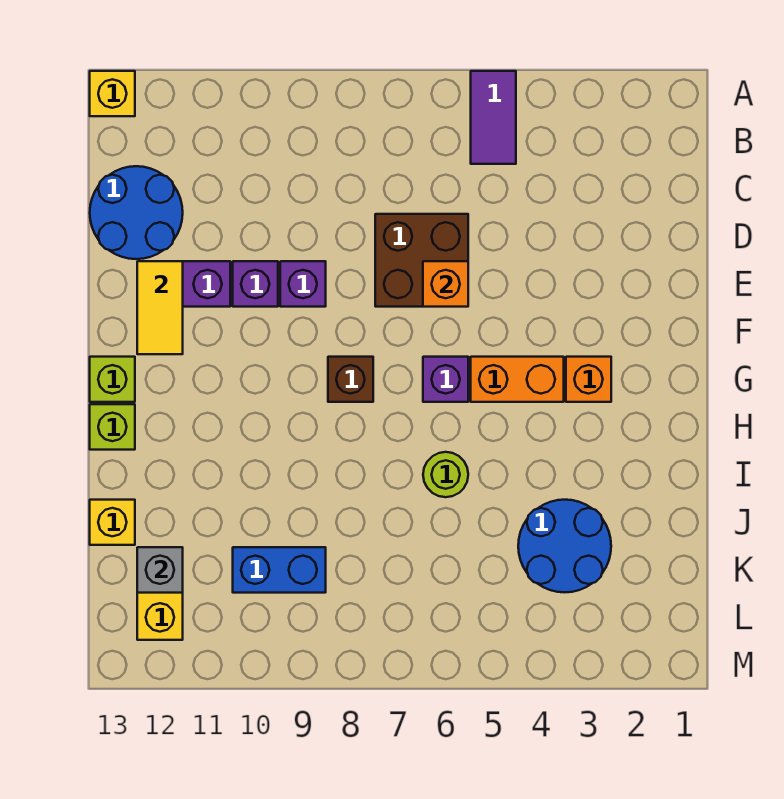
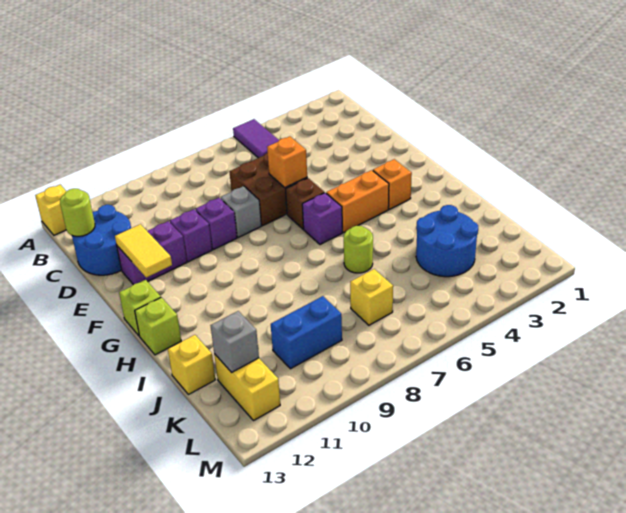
none -> lime 1x1 round brick [60,189,95,236]
none -> grey 1x1 brick [221,186,261,237]
brown 1x1 brick [328,357,373,402] -> brown 1x1 brick moved to [286,178,324,229]
none -> yellow 1x1 brick [350,269,393,325]

